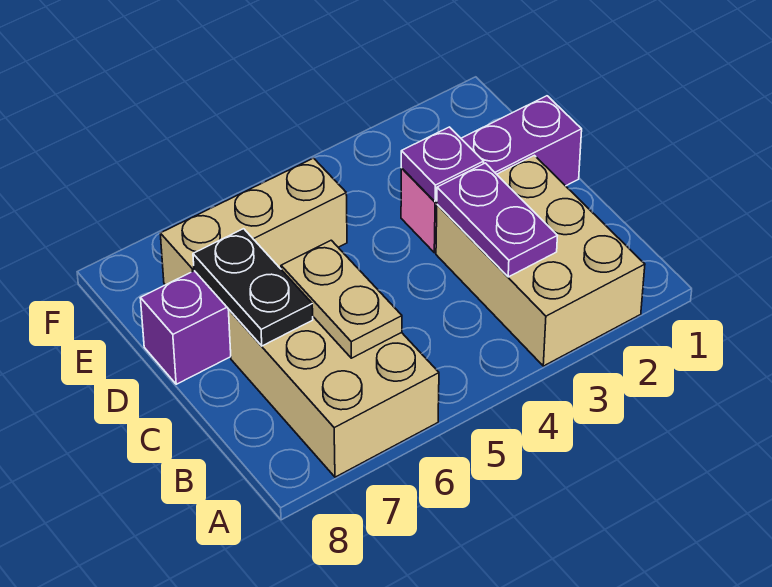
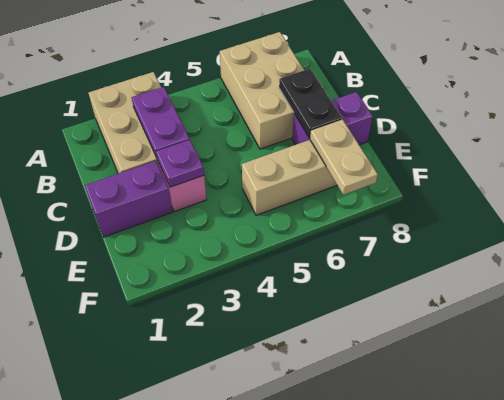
tan 1x2 plate [281,240,402,358] -> tan 1x2 plate moved to [310,119,378,195]

